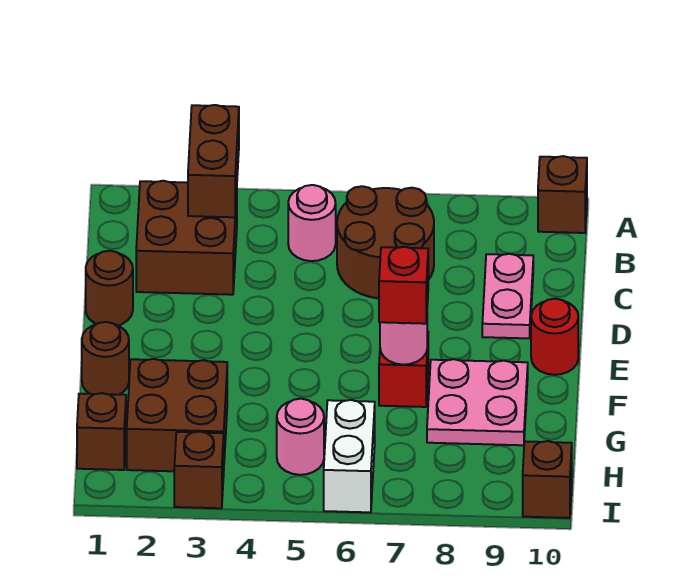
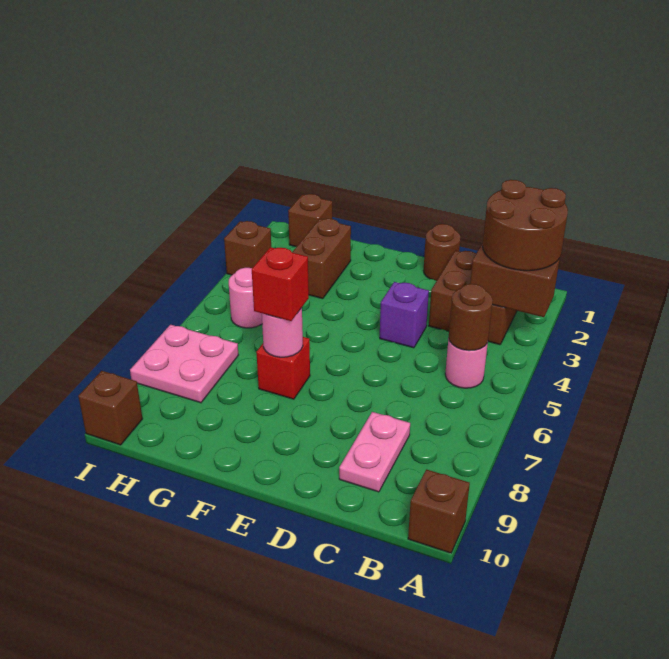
brown 2x2 round brick [337,186,434,298] -> brown 2x2 round brick moved to [483,180,568,271]
pink 1x2 plate [482,254,533,338] -> pink 1x2 plate turned to [339,412,410,492]
none -> purple 1x1 brick [380,282,429,348]
red 1x1 round brick [531,299,578,375] -> none
brown 1x1 round brick [82,322,129,395] -> brown 1x1 round brick moved to [449,284,493,351]
pink 2x2 plate [427,359,528,445] -> pink 2x2 plate moved to [130,325,238,403]
brown 2x2 brick [127,359,227,471] -> brown 1x2 brick [292,219,351,299]
white 1x2 brick [324,400,375,512] -> none

